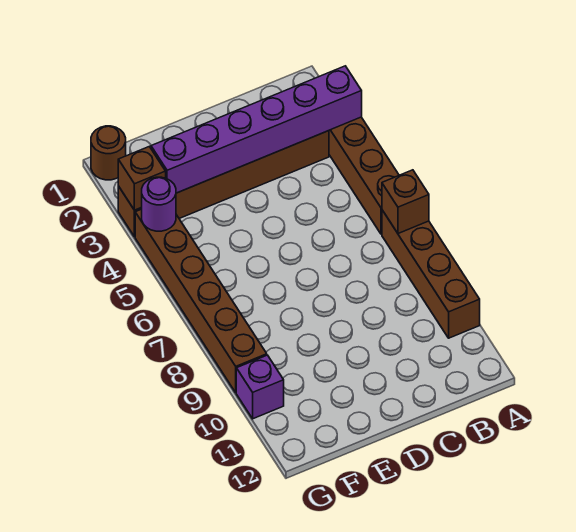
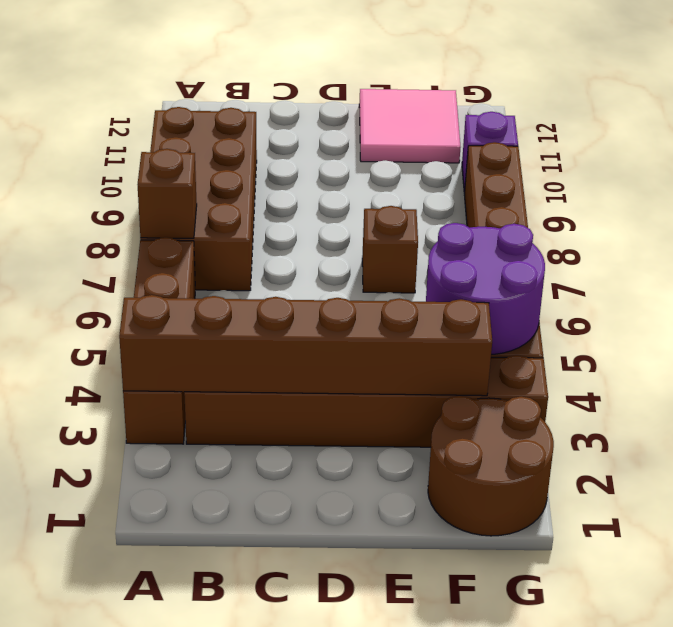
purple 1x6 brick [151,66,362,193] -> brown 1x6 brick [119,295,492,396]
brown 1x4 brick [382,210,480,338] -> brown 2x4 brick [140,107,257,291]
none -> pink 2x2 tile [359,89,461,163]
brown 1x1 round brick [91,126,126,180] -> brown 2x2 round brick [428,396,554,536]
brown 1x1 brick [118,147,166,210] -> brown 1x1 brick moved to [362,206,418,293]
purple 1x1 round brick [141,177,176,231] -> purple 2x2 round brick [426,223,545,354]

